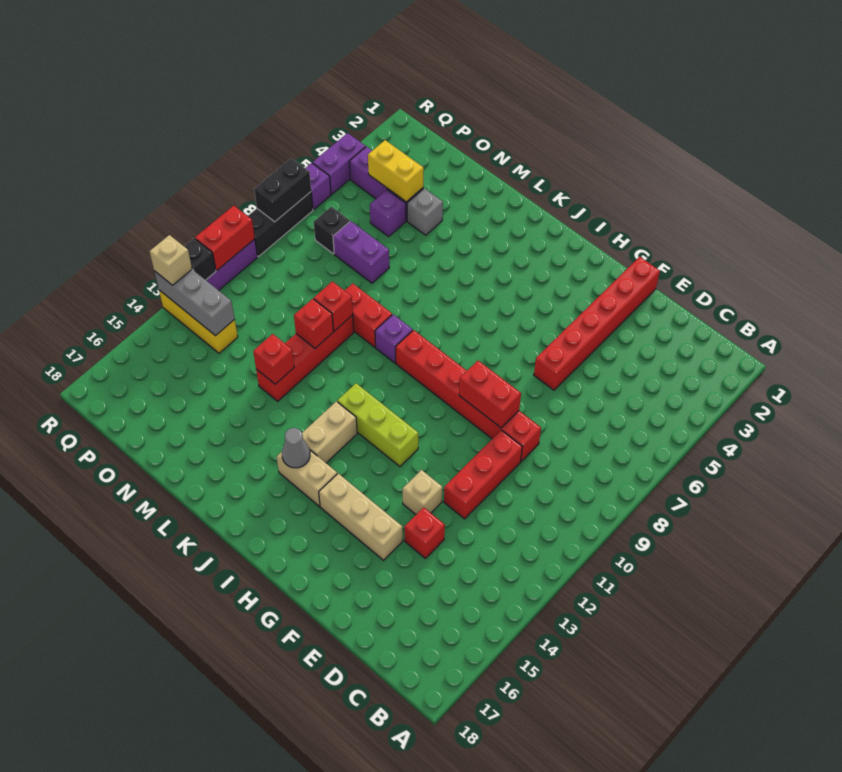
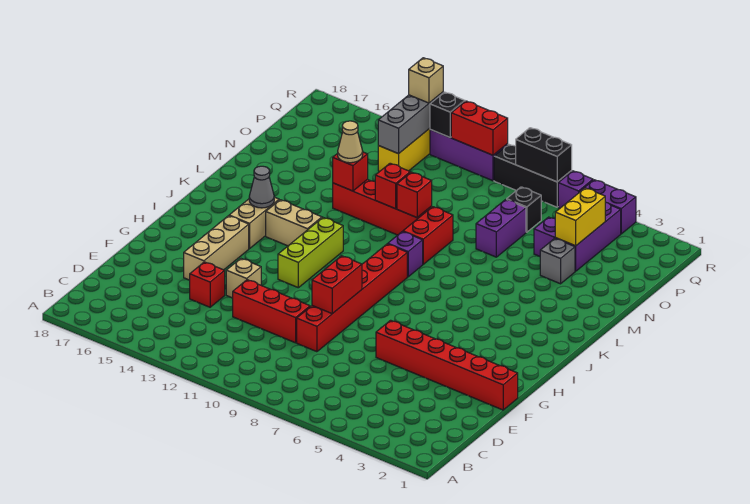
none -> tan 1x1 cone [338,121,363,163]

